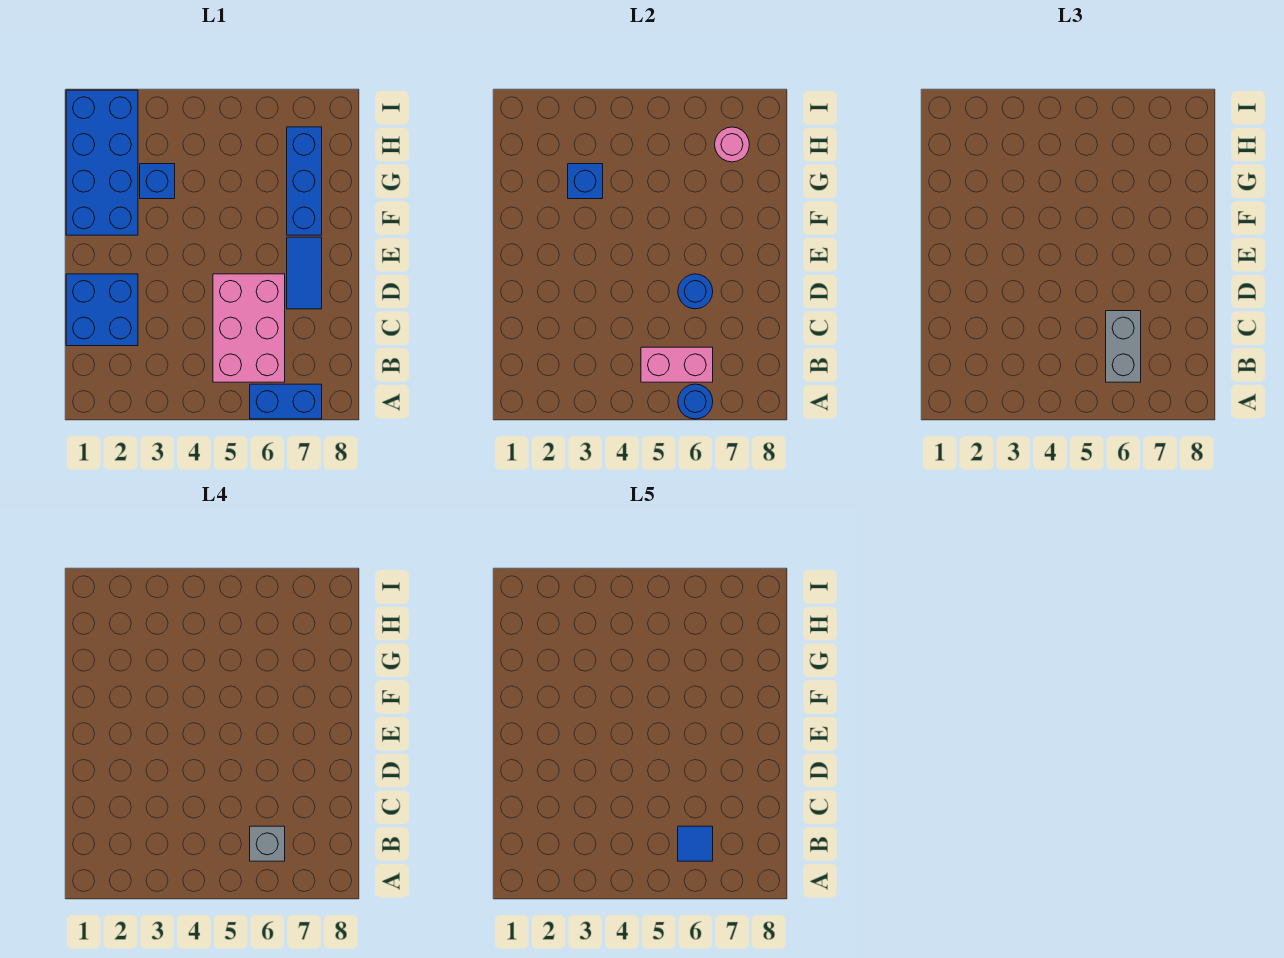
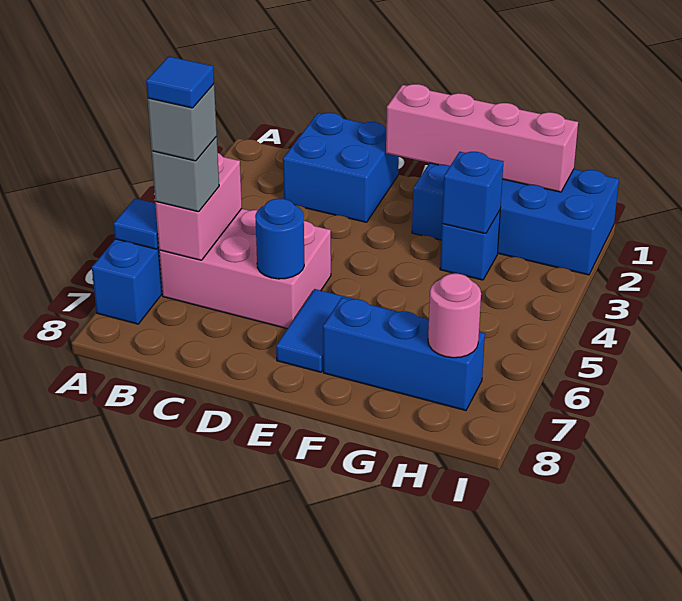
blue 1x1 round brick [678,384,713,419] -> blue 1x1 tile [114,198,159,249]
grey 1x2 brick [1106,311,1141,382] -> grey 1x1 brick [152,137,219,212]
blue 1x2 tile [287,237,322,309] -> blue 1x2 tile turned to [276,289,353,372]
none -> pink 1x4 brick [386,84,578,192]

